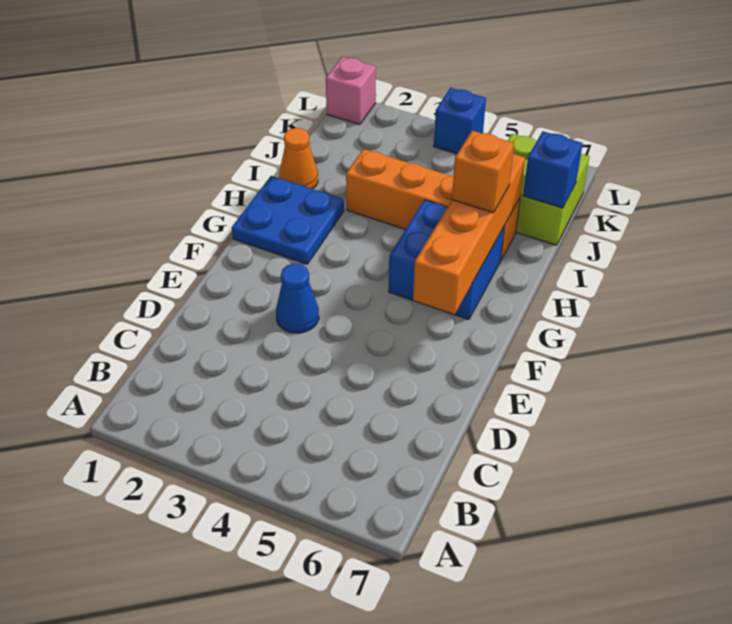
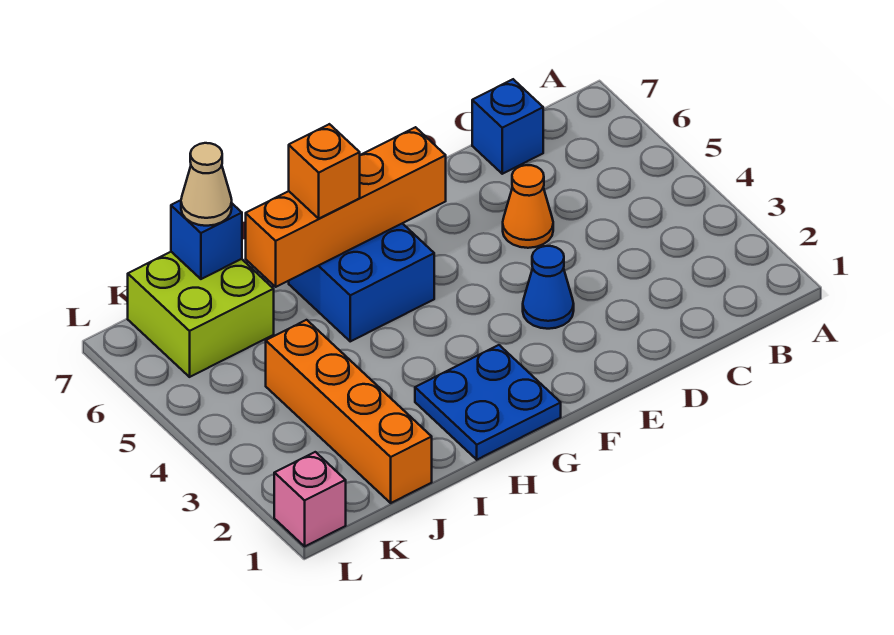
orange 1x1 cone [279,128,318,189] -> orange 1x1 cone moved to [503,165,553,248]
orange 1x4 brick [346,149,520,260] -> orange 1x4 brick moved to [266,320,432,503]
none -> tan 1x1 cone [181,143,232,226]
blue 1x1 brick [434,88,486,154] -> blue 1x1 brick moved to [472,79,543,174]

